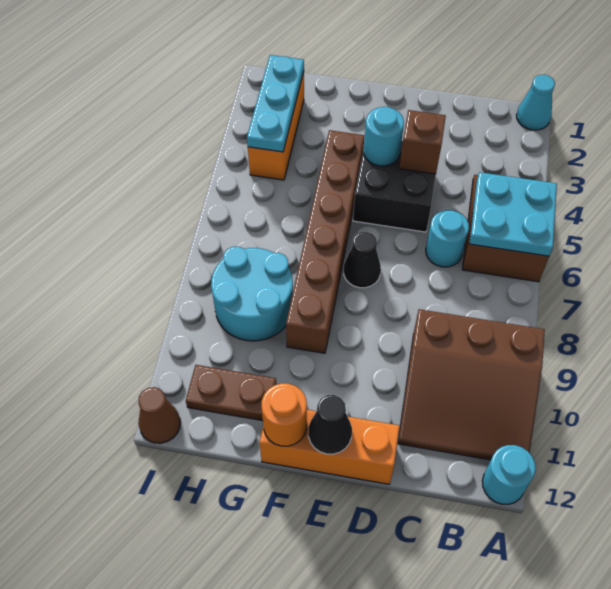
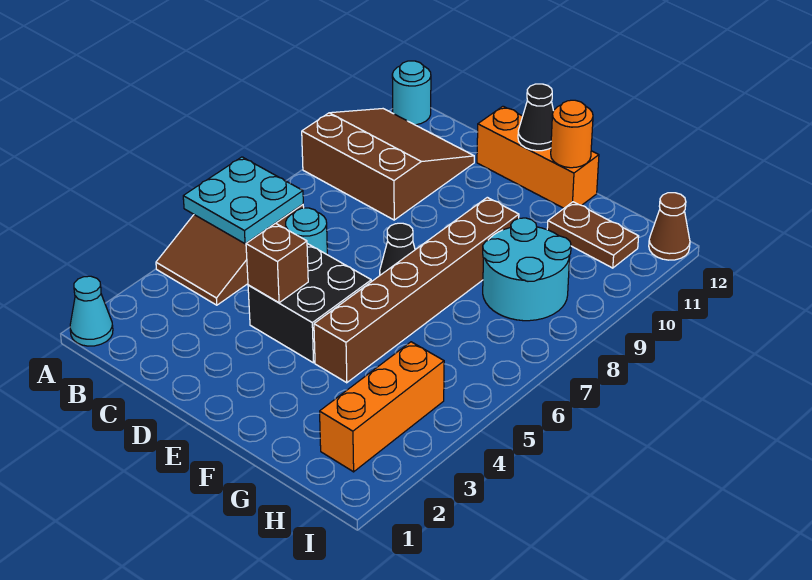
cyan 1x1 round brick [363,107,404,166] -> none
cyan 1x3 plate [247,55,304,152] -> none

